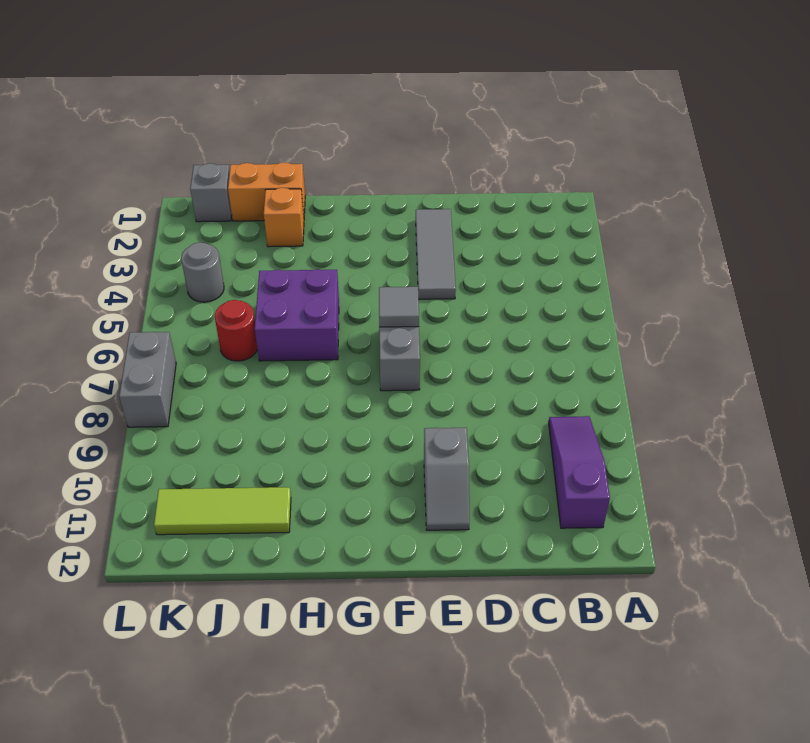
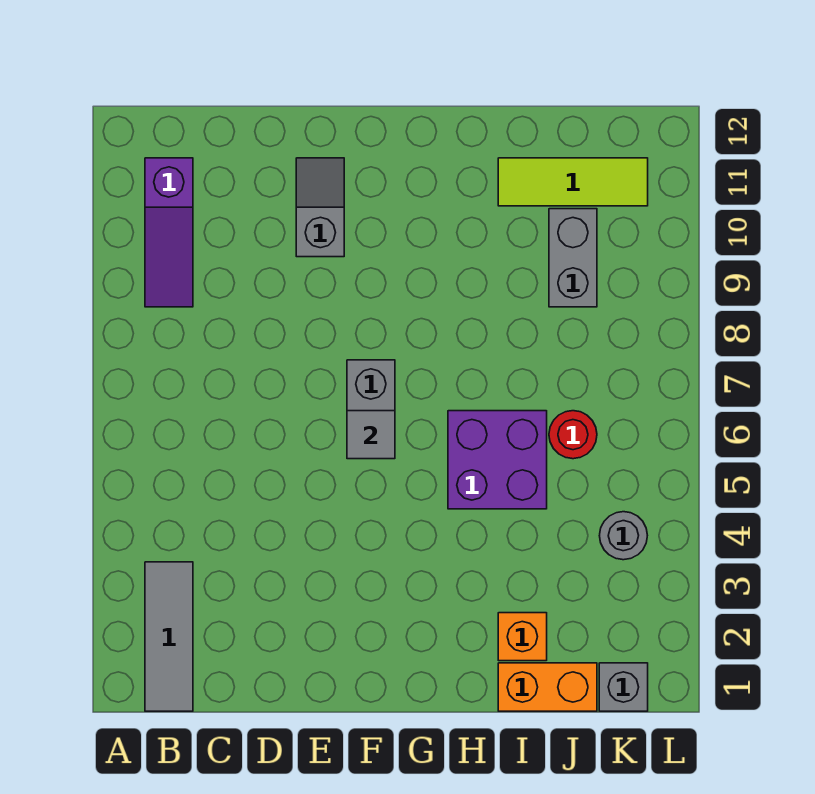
grey 1x3 tile [416,209,456,299] -> grey 1x3 tile moved to [145,562,193,711]
grey 1x2 brick [119,332,176,427] -> grey 1x2 brick moved to [549,209,597,307]

